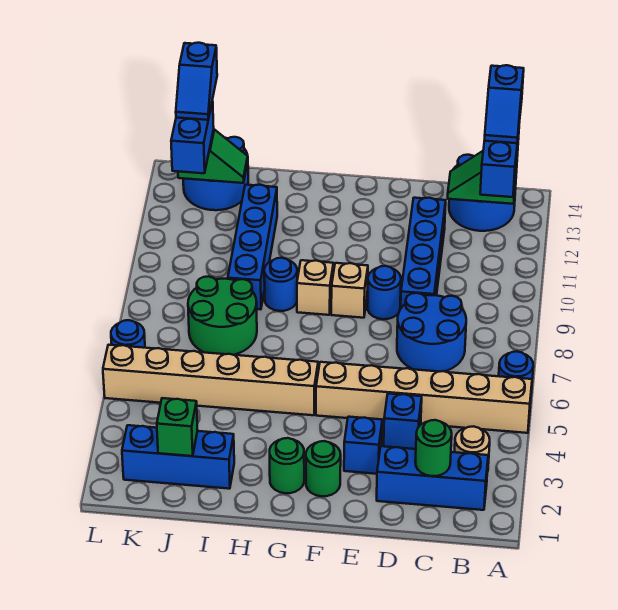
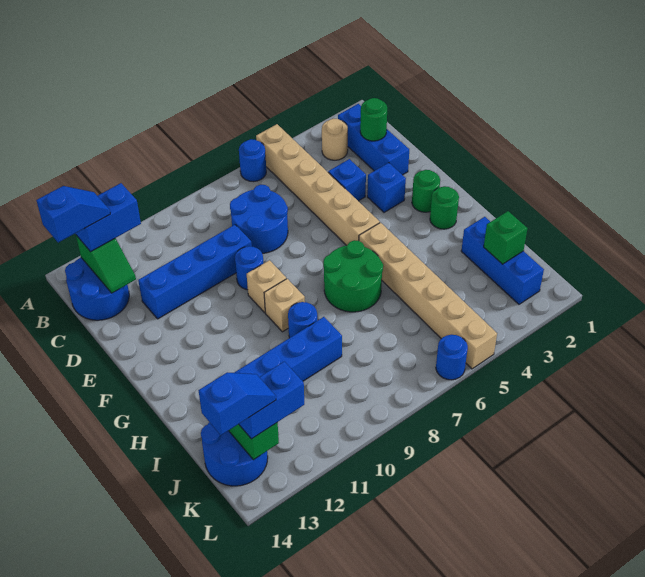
green 2x2 round brick [188,276,257,355] -> green 2x2 round brick moved to [323,240,383,312]

